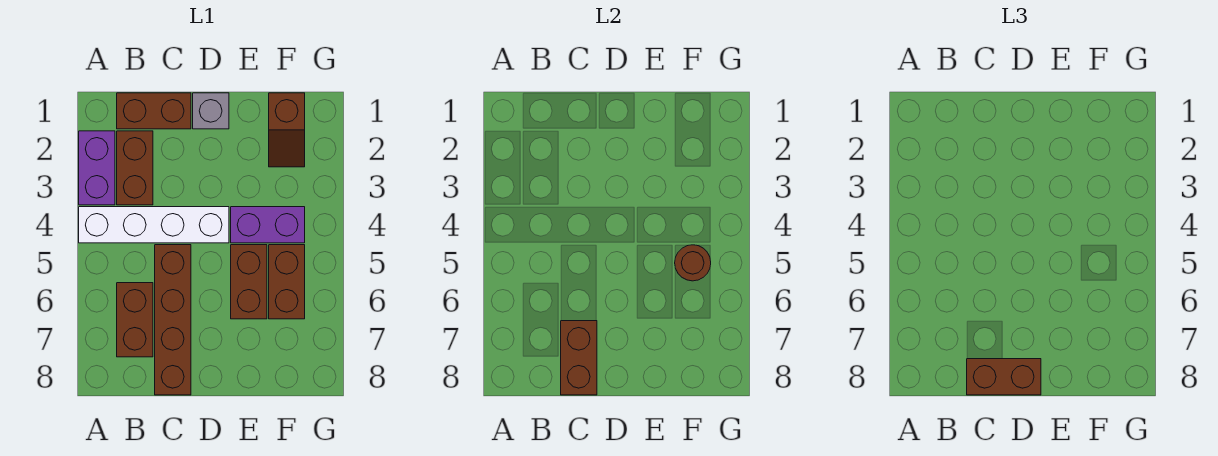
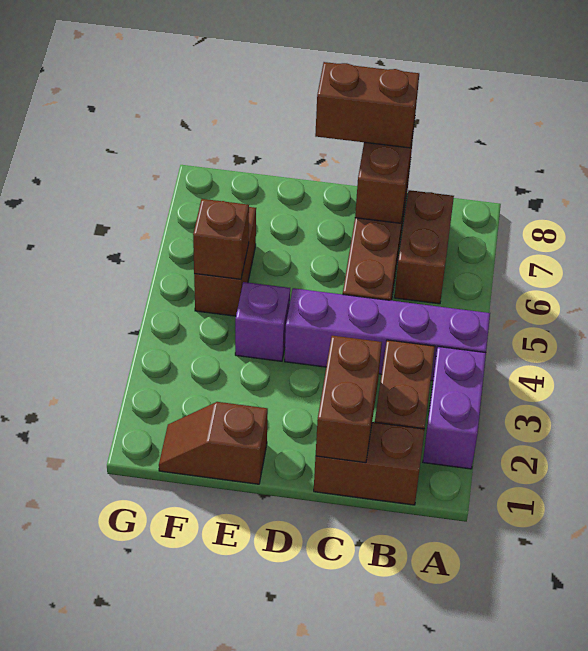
white 1x4 brick [79,207,229,243] -> purple 1x4 brick [285,288,490,381]
grey 1x1 brick [193,93,229,129] -> none
purple 1x2 brick [231,207,305,243] -> purple 1x1 brick [235,282,290,361]
brown 1x2 brick [231,245,267,319] -> brown 1x2 brick moved to [316,336,382,463]
brown 1x2 slope [269,93,305,167] -> brown 1x2 slope turned to [159,402,268,484]
brown 1x1 round brick [675,245,711,281] -> brown 1x1 brick [193,199,249,279]

